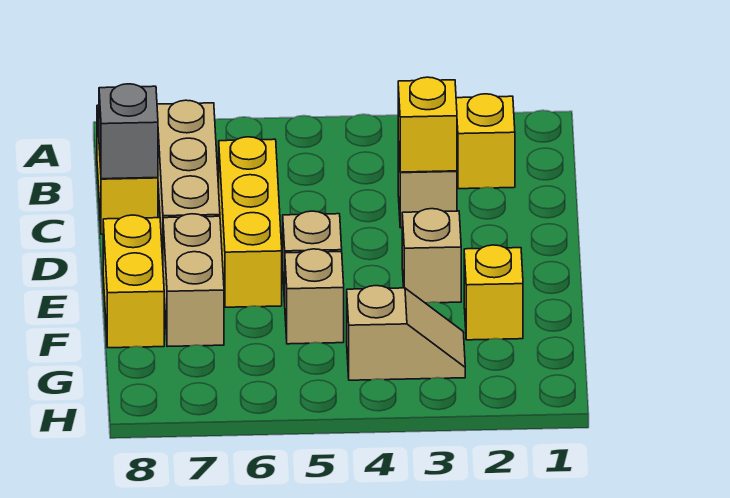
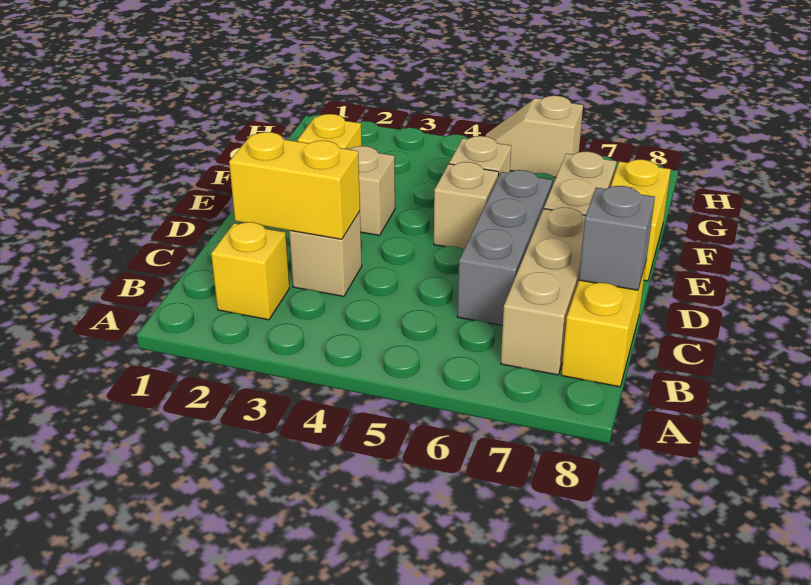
yellow 1x1 brick [398,77,457,172] -> yellow 1x2 brick [229,132,360,239]
yellow 1x3 brick [219,137,282,307] -> grey 1x3 brick [457,170,552,326]
tan 1x2 slope [347,286,465,380] -> tan 1x2 slope moved to [486,96,583,178]

